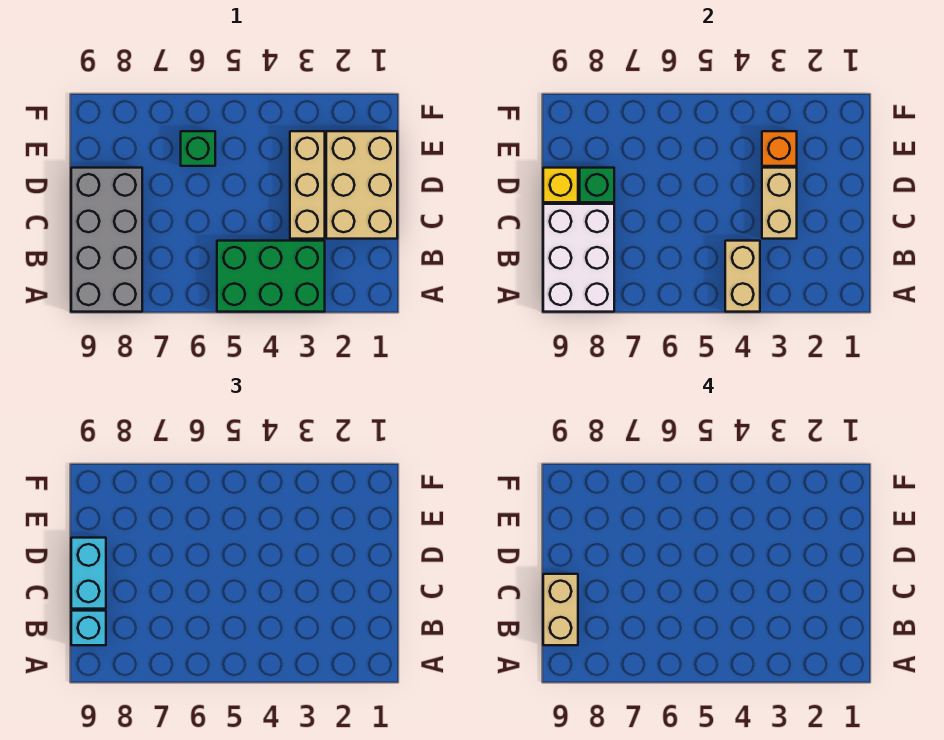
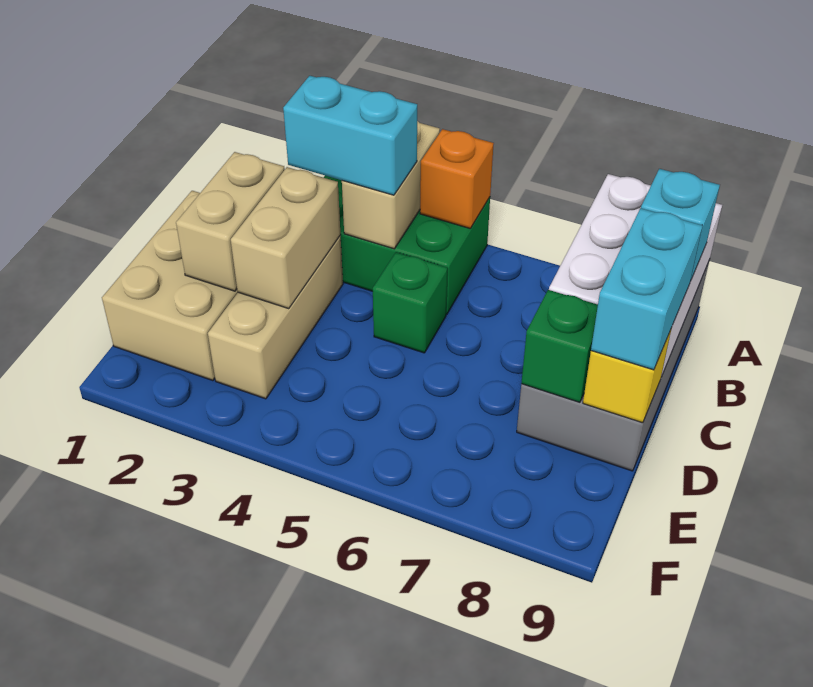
none -> cyan 1x2 brick [283,76,417,195]
tan 1x2 brick [543,574,578,645] -> tan 1x2 brick moved to [176,152,285,291]
orange 1x1 brick [762,131,797,166] -> orange 1x1 brick moved to [420,129,494,229]
green 1x1 brick [181,131,215,166] -> green 1x1 brick moved to [373,252,447,353]

